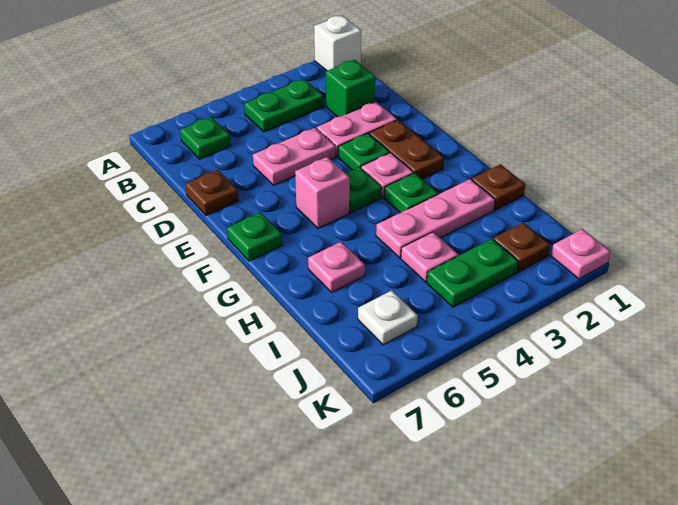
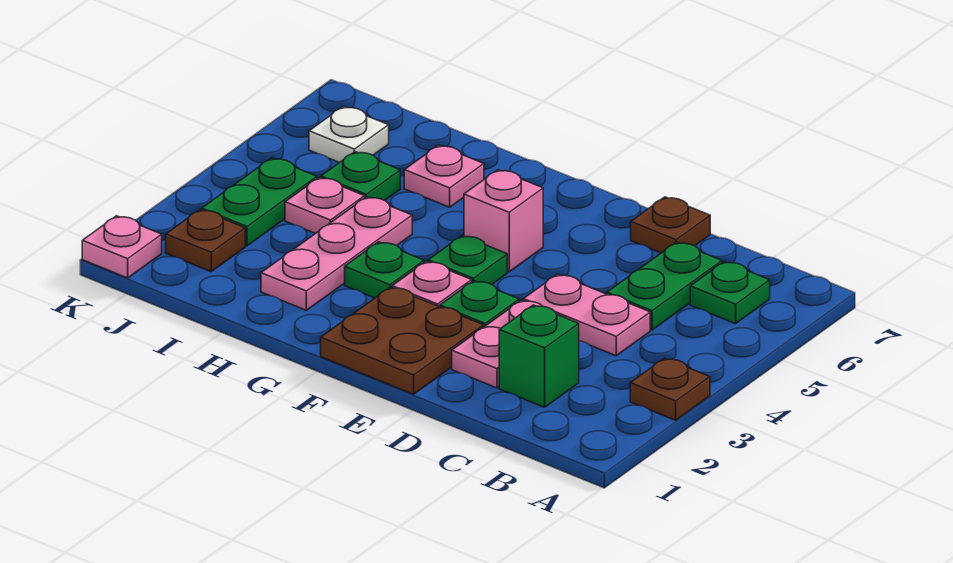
white 1x1 brick [314,15,361,71] -> none
green 1x2 plate [244,79,324,132] -> green 1x2 plate moved to [607,242,722,330]
pink 1x2 plate [253,128,336,185] -> pink 1x2 plate turned to [523,274,650,356]
brown 1x2 plate [369,120,444,179] -> brown 2x2 plate [321,287,483,394]
green 1x1 plate [227,212,282,261] -> green 1x1 plate moved to [321,152,400,200]
brown 1x1 plate [471,164,525,210] -> brown 1x1 plate moved to [630,358,710,420]

